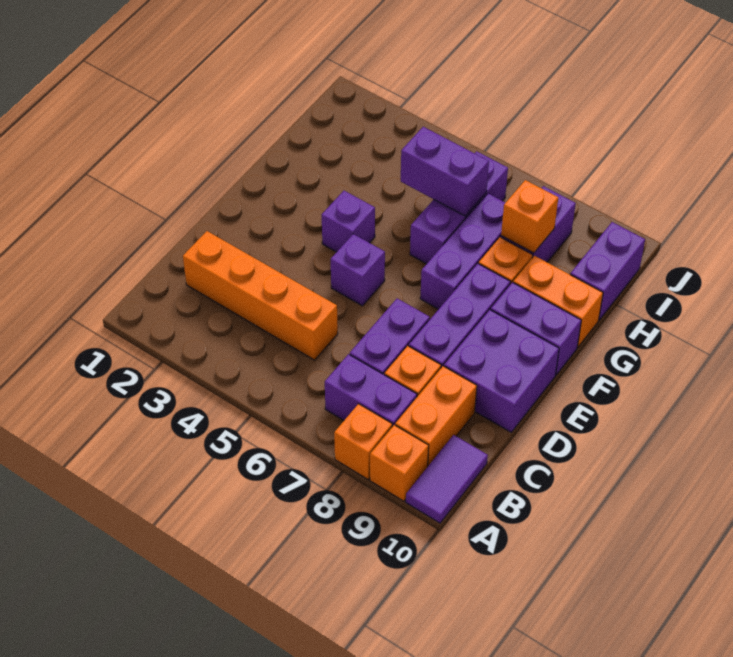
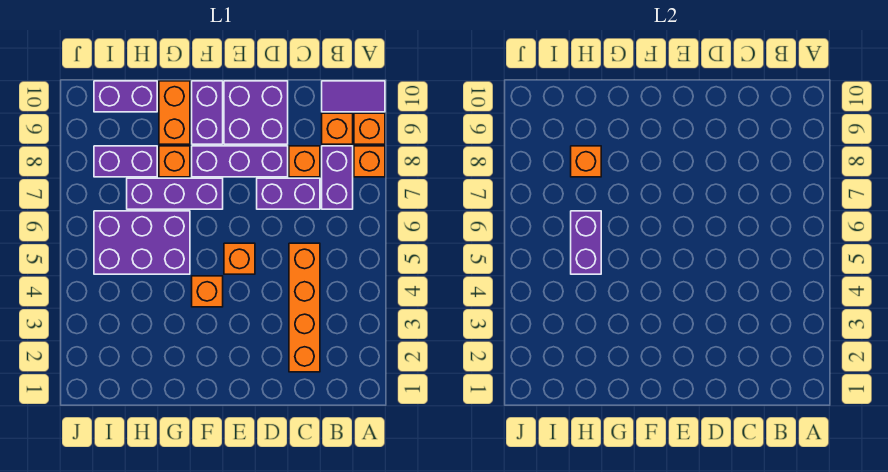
orange 1x2 brick [395,366,477,466] -> orange 1x1 brick [322,113,353,144]
purple 1x1 brick [331,234,385,306] -> orange 1x1 brick [224,243,255,274]
purple 1x1 brick [322,191,375,252] -> orange 1x1 brick [192,276,223,307]
purple 1x3 brick [410,151,508,264] -> purple 2x3 brick [94,211,190,274]

